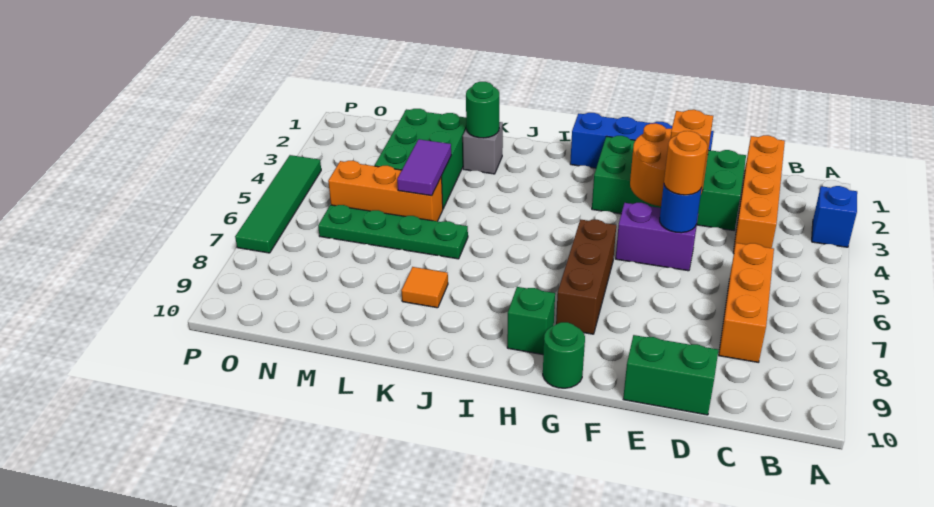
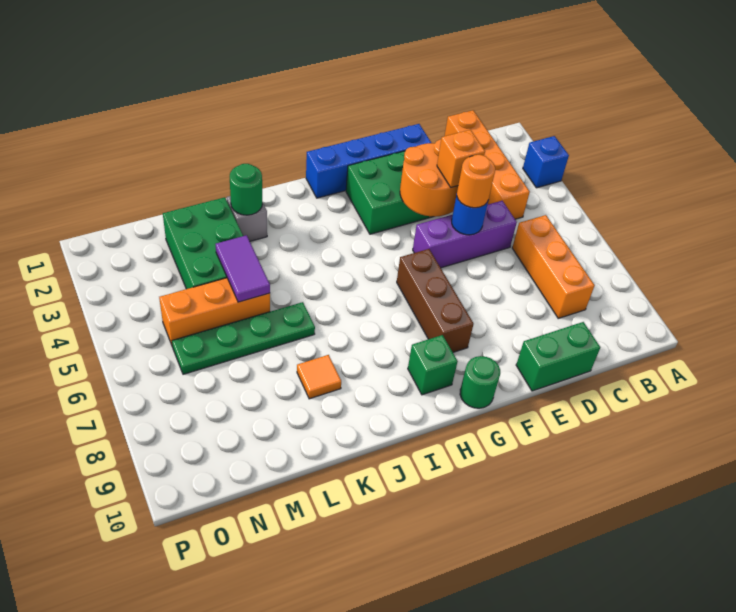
purple 1x2 brick [616,203,698,271] -> purple 1x3 brick [413,201,517,268]
green 1x4 tile [235,155,321,253] -> none

